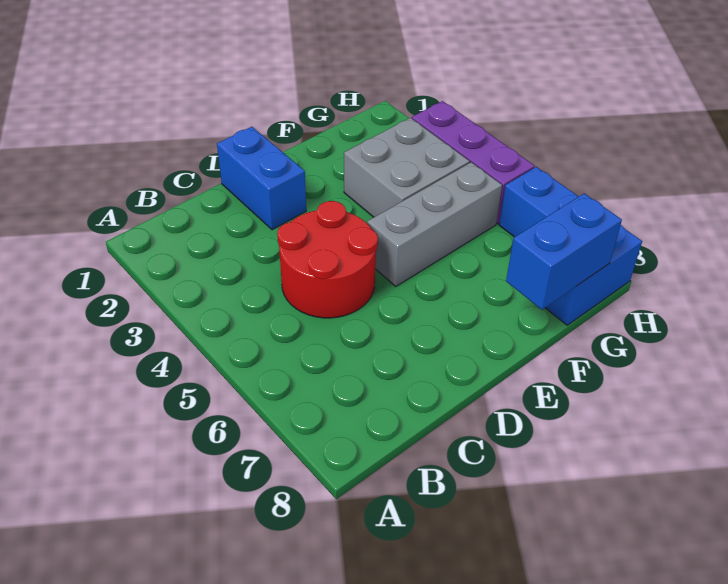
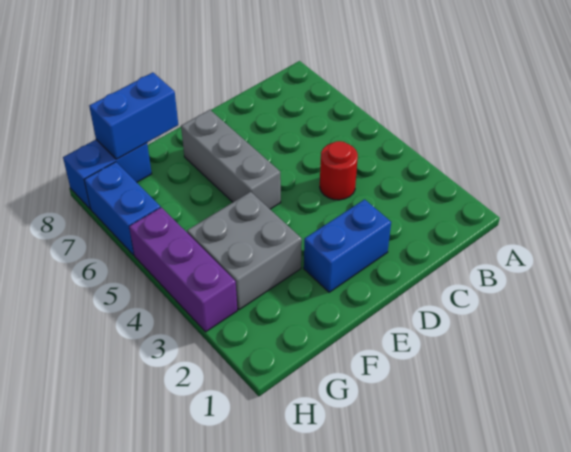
red 2x2 round brick [277,201,378,318] -> red 1x1 round brick [320,141,358,200]
blue 1x2 brick [217,127,306,230] -> blue 1x2 brick turned to [304,199,391,292]
grey 1x3 brick [367,162,502,286] -> grey 1x3 brick turned to [181,110,281,209]

